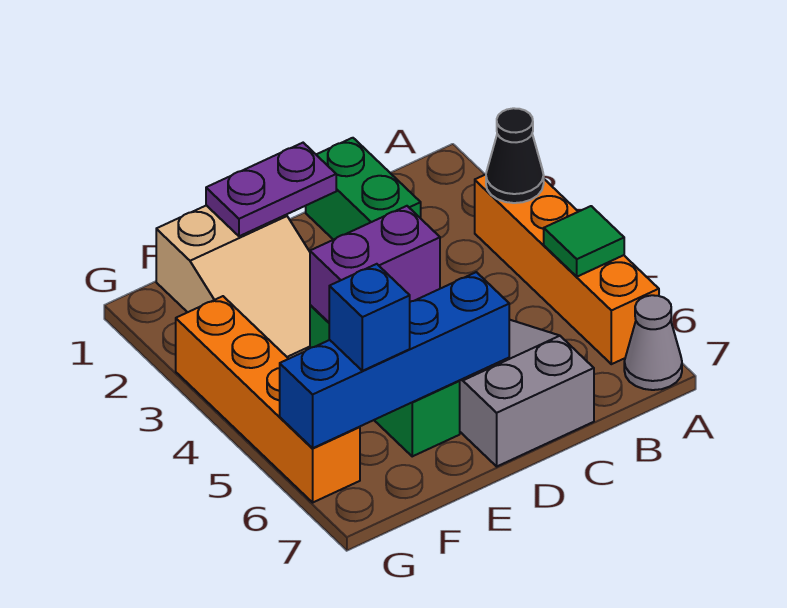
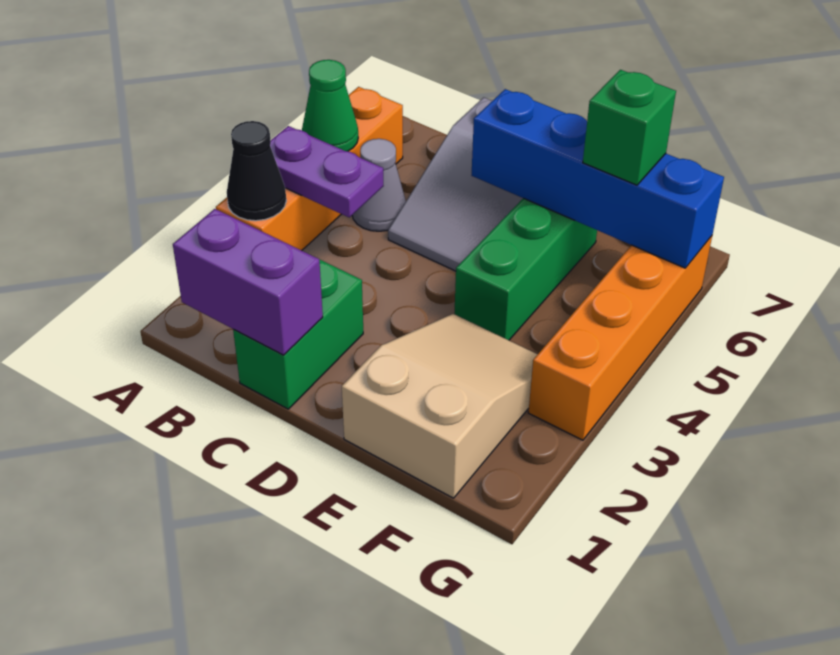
green 1x1 tile [544,206,624,277] -> green 1x1 cone [302,60,358,151]
grey 1x1 cone [624,295,682,390] -> grey 1x1 cone moved to [352,139,406,231]
purple 1x2 plate [206,143,336,236] -> purple 1x2 plate moved to [270,126,383,217]
purple 1x2 brick [310,206,440,322] -> purple 1x2 brick moved to [173,209,323,355]
blue 1x1 brick [329,264,410,371] -> green 1x1 brick [583,70,676,185]

